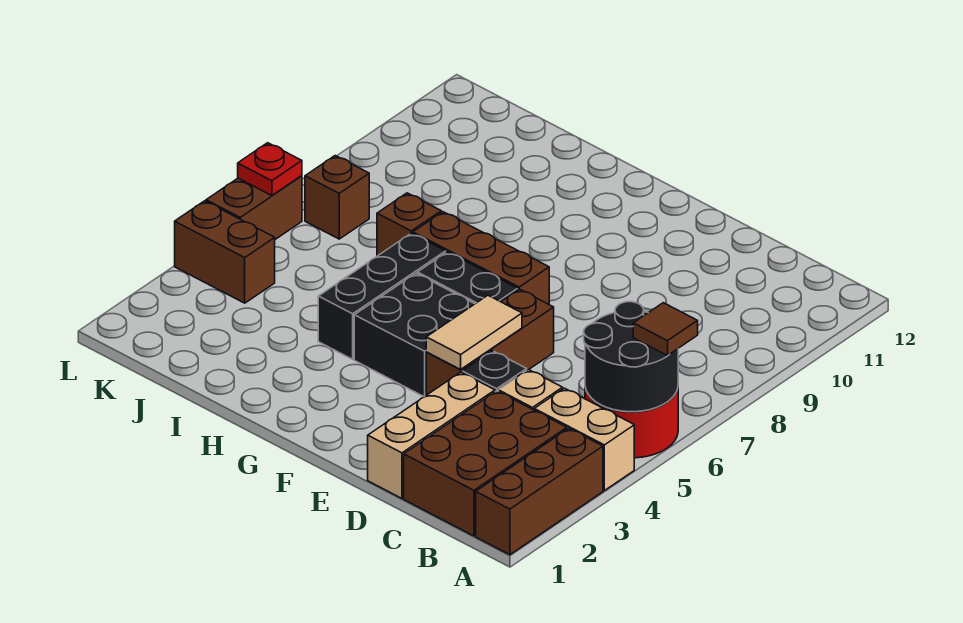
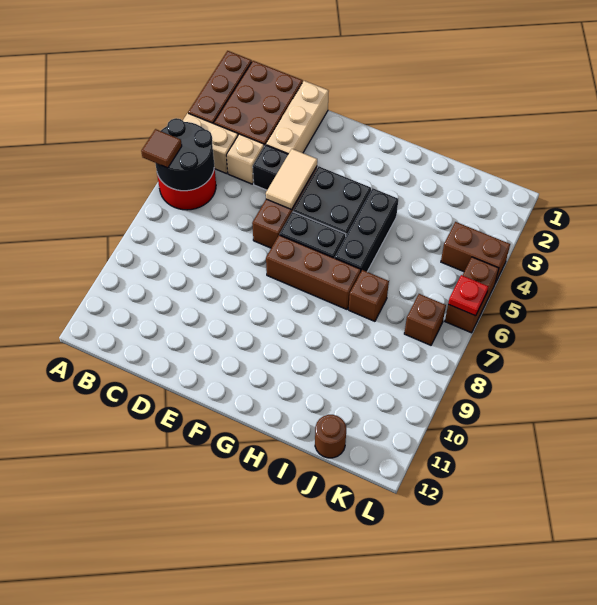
none -> brown 1x1 round brick [315,415,346,458]

